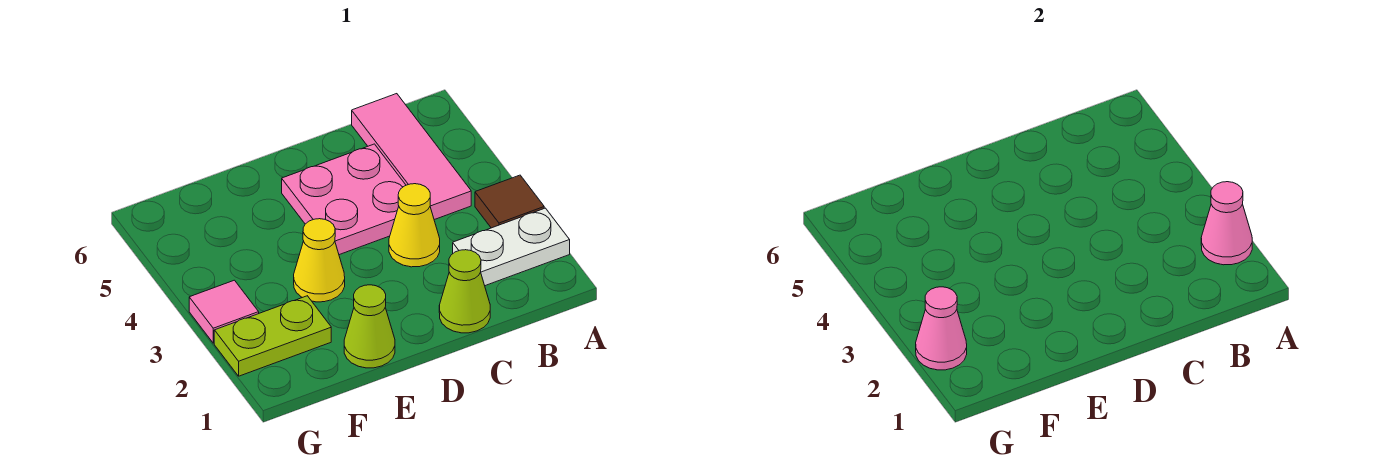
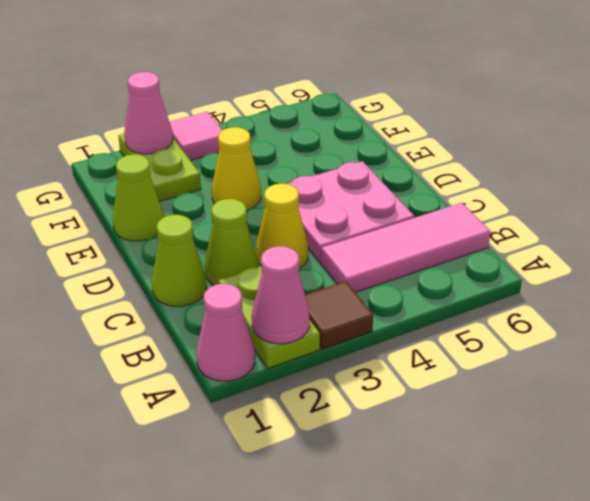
none -> pink 1x1 cone [196,284,255,381]
white 1x2 plate [453,208,570,286] -> lime 1x2 plate [218,267,320,369]
none -> lime 1x1 cone [205,199,258,285]

